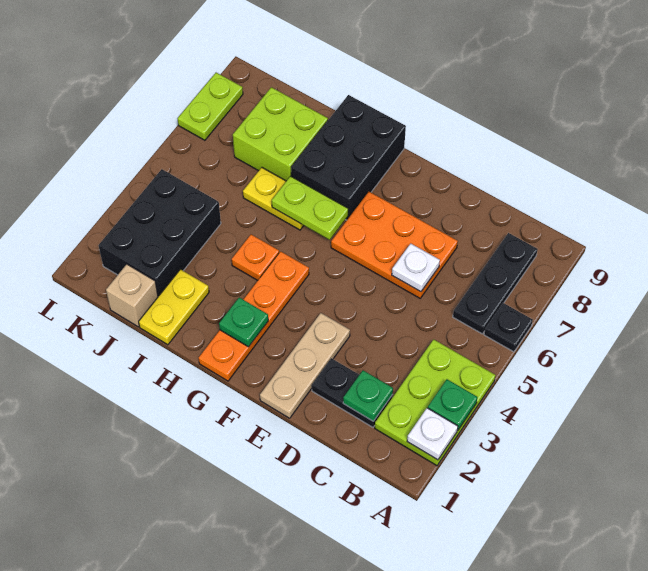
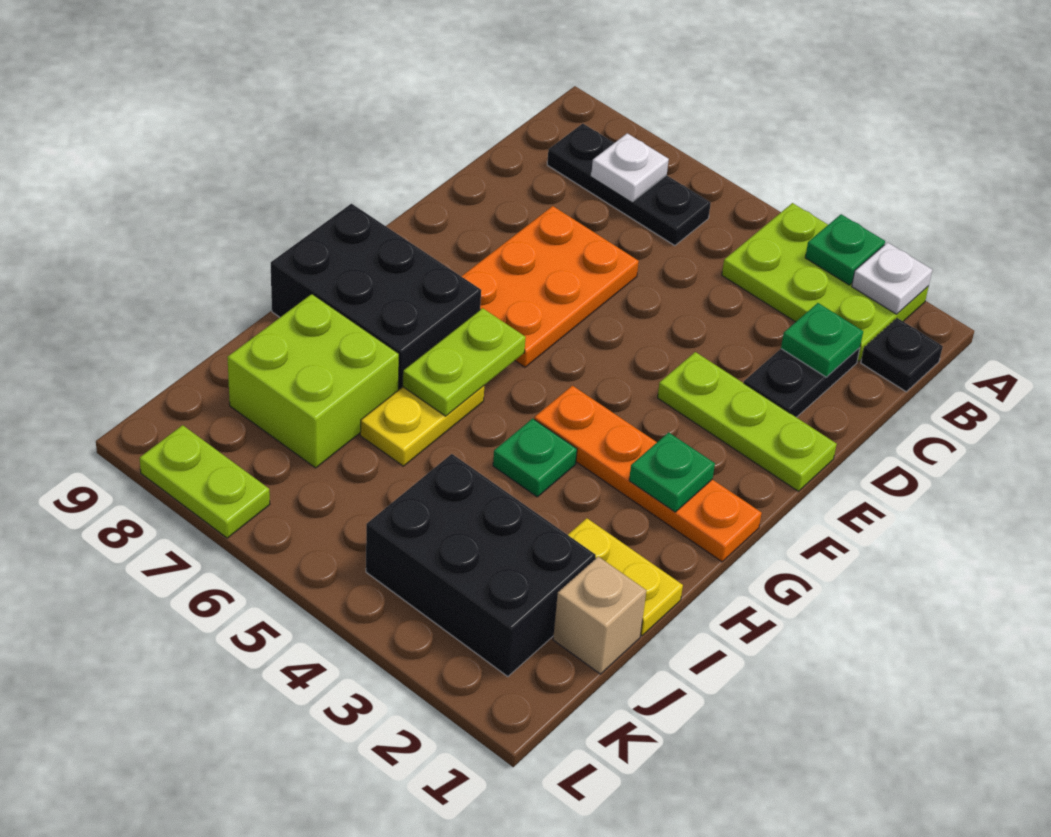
black 1x1 plate [484,303,533,352] -> black 1x1 plate moved to [861,318,943,392]
white 1x1 plate [392,244,440,292] -> white 1x1 plate moved to [591,133,669,201]
tan 1x3 plate [260,313,350,418] -> lime 1x3 plate [657,352,837,491]
orange 1x1 plate [232,234,279,280] -> green 1x1 plate [493,419,577,497]

